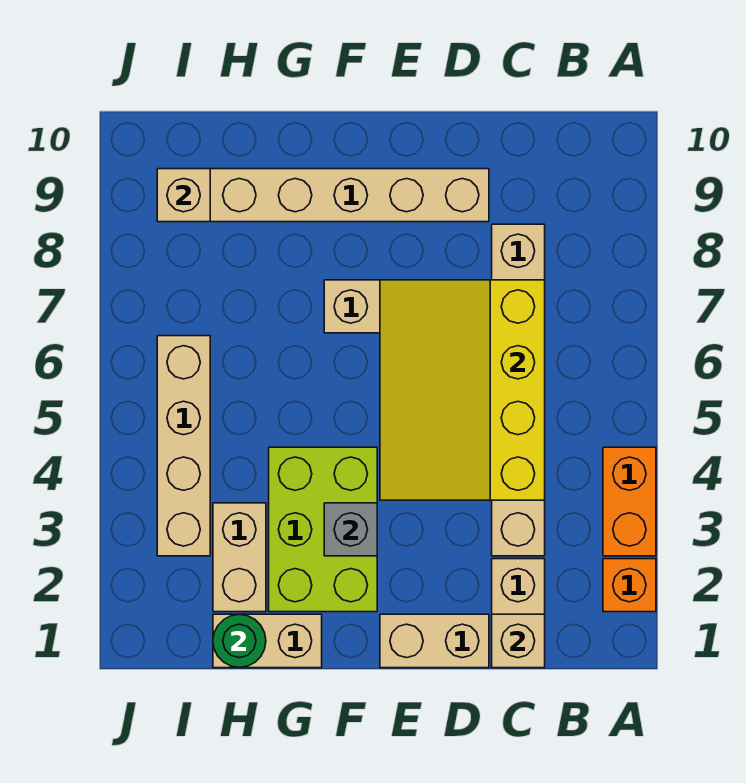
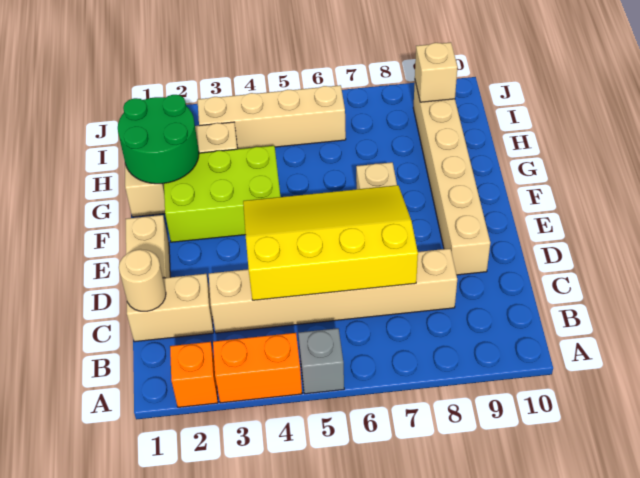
tan 1x1 brick [492,614,545,668] -> tan 1x1 round brick [119,249,166,311]
grey 1x1 brick [324,503,377,556] -> grey 1x1 brick moved to [298,328,344,394]
green 1x1 round brick [213,614,266,667] -> green 2x2 round brick [118,95,199,184]

